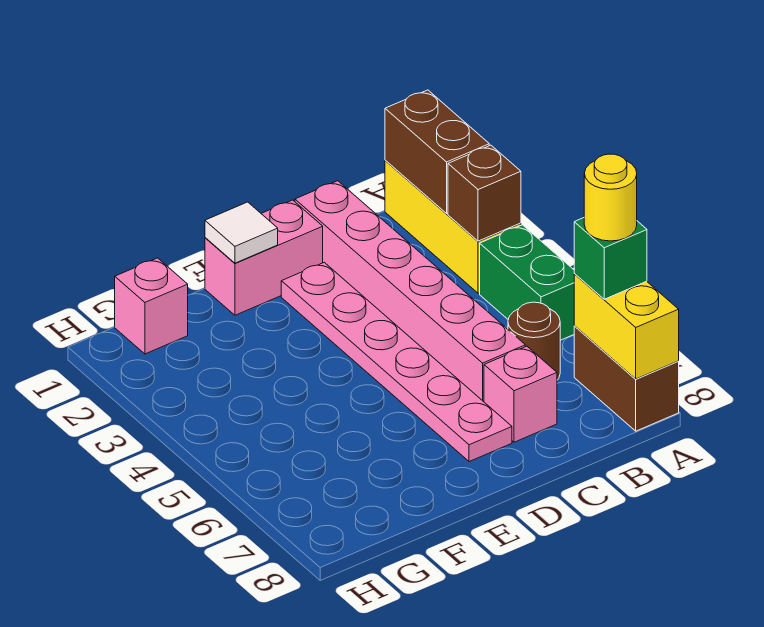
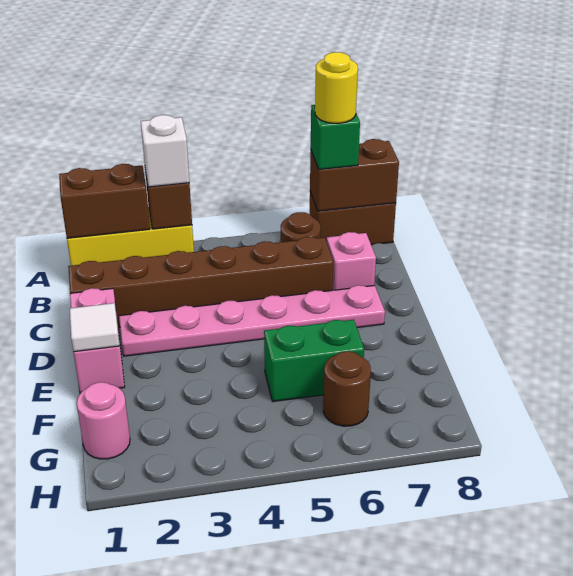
none -> white 1x1 brick [141,115,189,187]
green 1x2 brick [480,225,574,340] -> green 1x2 brick moved to [264,320,364,402]
yellow 1x2 brick [574,274,679,379] -> brown 1x2 brick [310,139,399,211]
pink 1x6 brick [295,181,525,402] -> brown 1x6 brick [68,237,333,327]
pink 1x1 brick [115,258,188,354] -> pink 1x1 round brick [77,382,130,459]
none -> brown 1x1 round brick [323,351,371,426]

